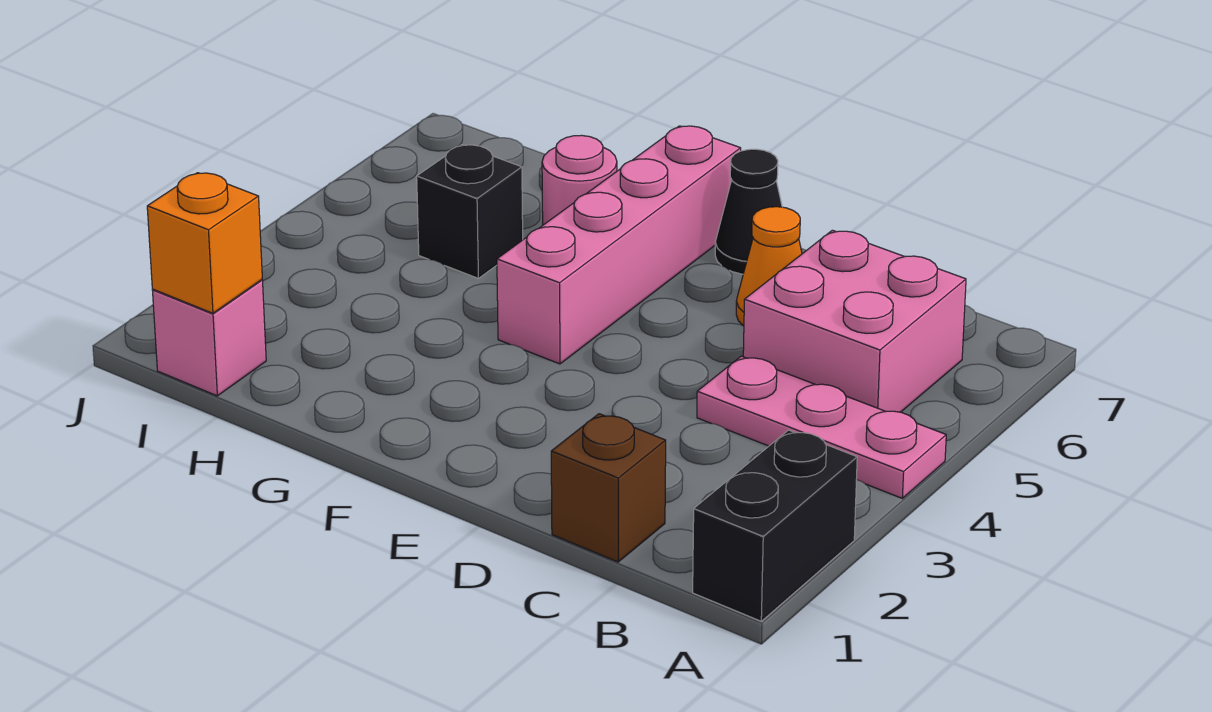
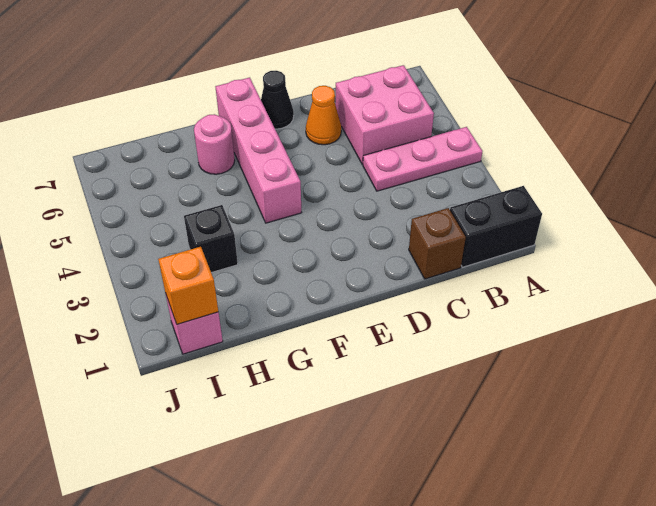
black 1x2 brick [693,430,857,621] -> black 1x2 brick turned to [450,186,542,267]
black 1x1 brick [417,145,523,278] -> black 1x1 brick moved to [184,205,238,273]

